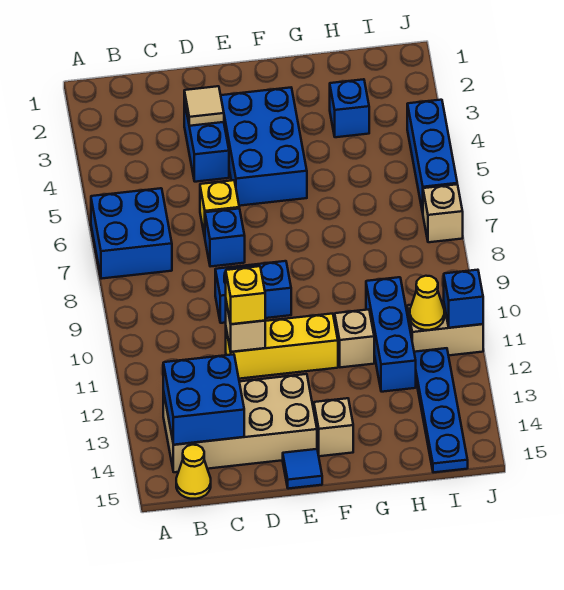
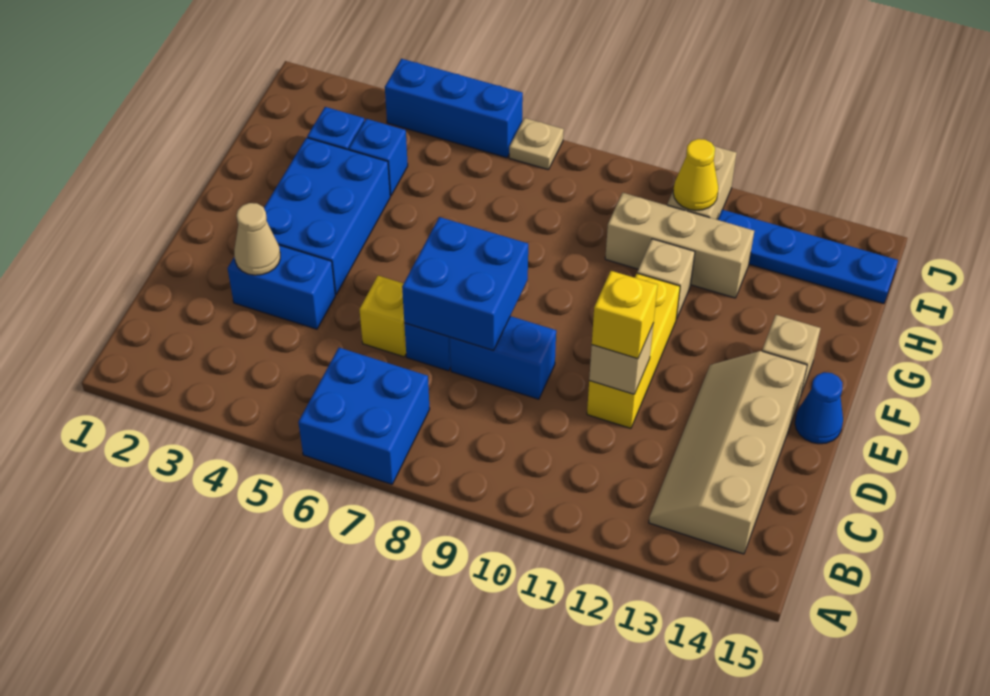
tan 2x4 brick [163,374,317,472] -> tan 2x4 slope [649,351,807,554]
blue 2x2 brick [163,354,244,445] -> blue 2x2 brick moved to [402,217,528,350]
yellow 1x1 cone [176,445,211,499] -> none
tan 1x1 tile [184,86,224,126] -> tan 1x1 cone [234,203,280,275]
blue 1x2 brick [215,261,291,323] -> blue 1x2 brick turned to [450,316,556,399]
blue 2x3 brick [221,88,307,206] -> blue 2x3 brick turned to [264,138,390,294]
blue 1x1 tile [283,449,322,489] -> blue 1x1 cone [795,372,843,444]
blue 1x3 brick [366,277,416,392] -> tan 1x3 brick [605,193,754,298]
tan 1x1 brick [423,184,463,242] -> tan 1x1 plate [509,118,564,170]
blue 1x1 brick [444,270,483,328] -> blue 1x1 brick moved to [349,119,408,196]

